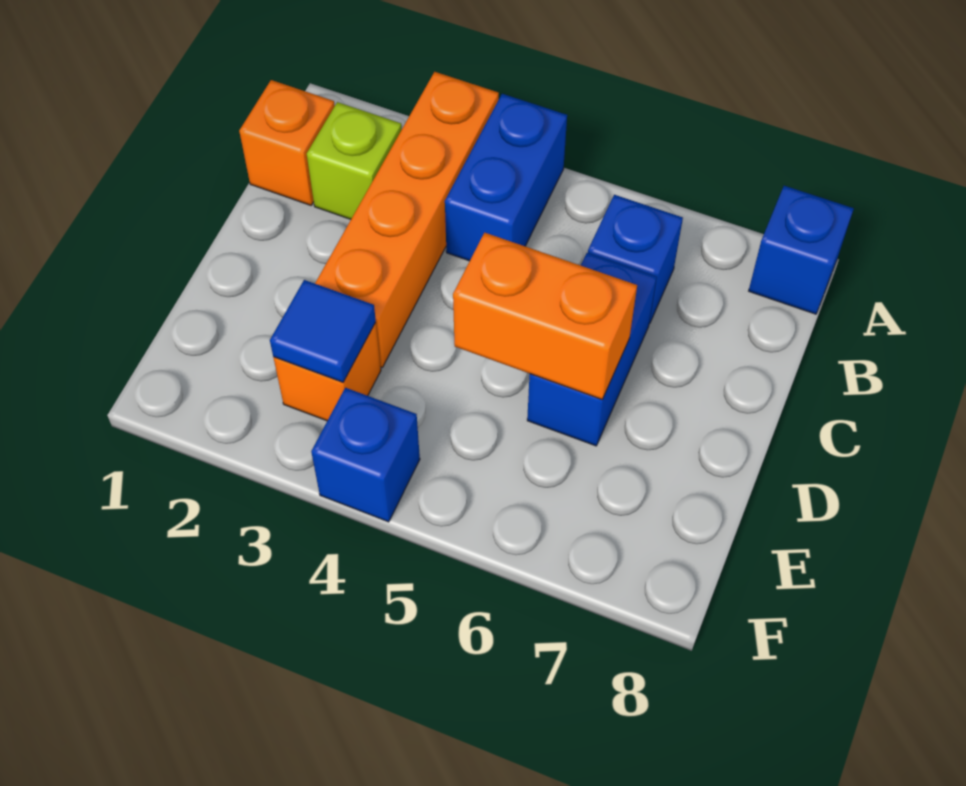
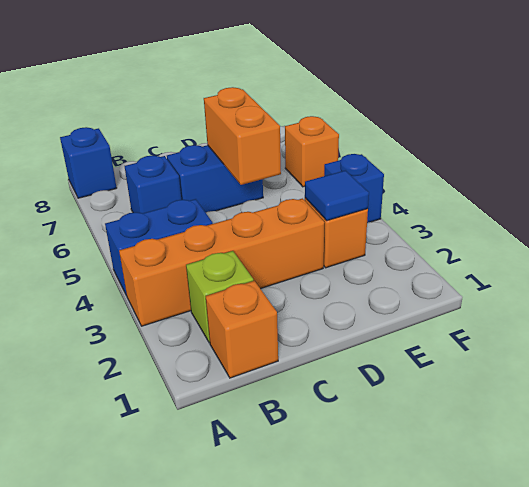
none -> orange 1x1 brick [285,116,339,187]

